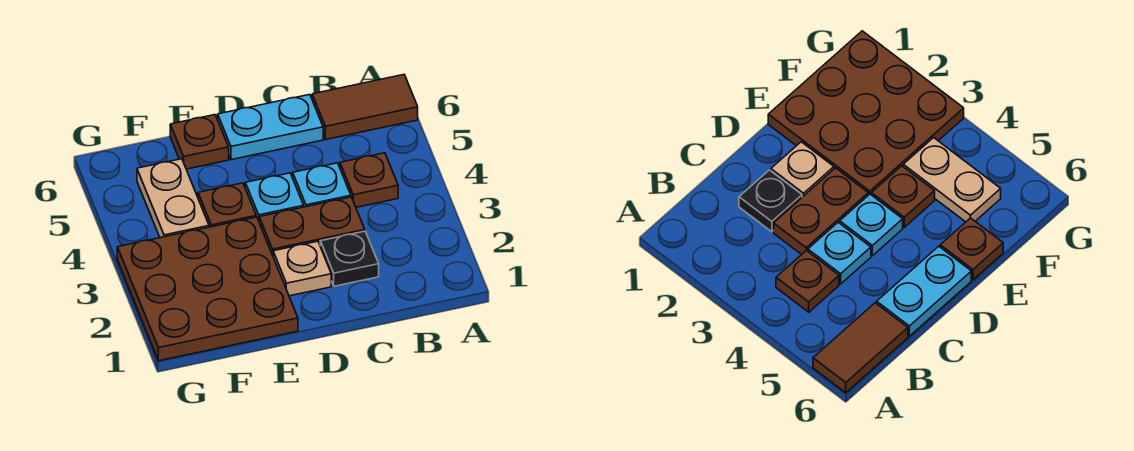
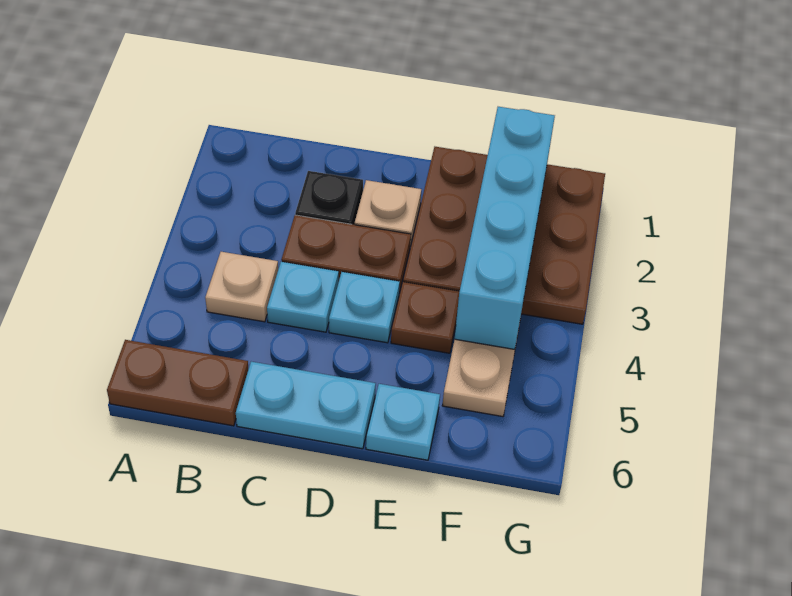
brown 1x2 tile [312,75,418,139] -> brown 1x2 plate [107,340,249,426]
brown 1x1 plate [340,153,398,207] -> tan 1x1 plate [205,252,278,322]
brown 1x1 plate [170,115,229,169] -> cyan 1x1 plate [366,384,440,460]
none -> cyan 1x4 brick [455,107,555,349]

